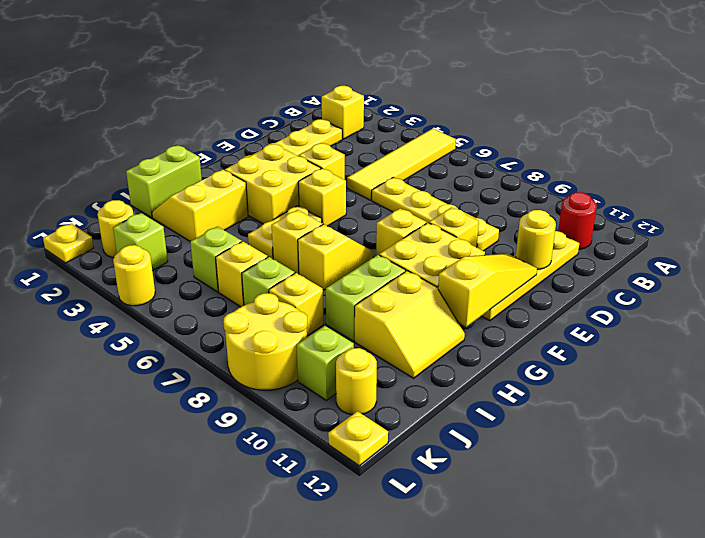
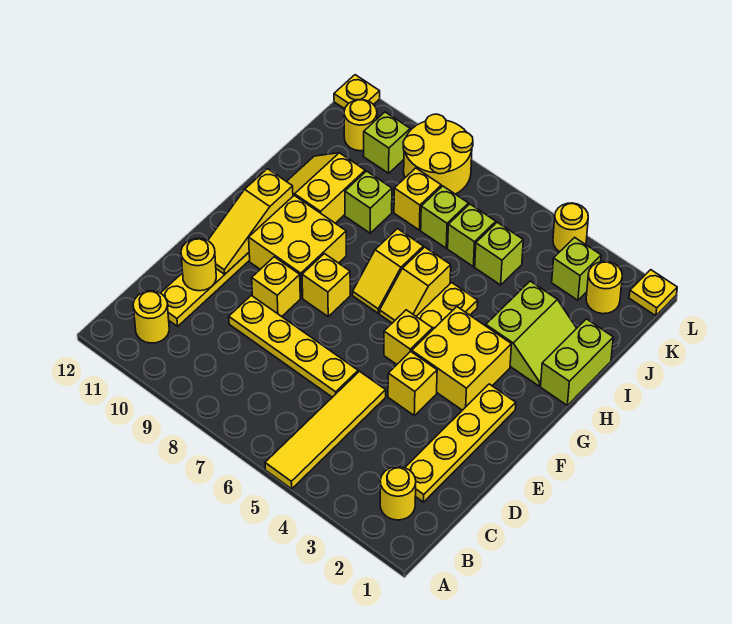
yellow 1x1 brick [322,86,364,139] -> yellow 1x1 round brick [380,467,416,520]
red 1x1 round brick [558,192,597,249] -> yellow 1x1 round brick [133,291,169,343]
yellow 2x2 slope [152,170,248,241] -> lime 2x2 slope [486,281,577,386]
lime 1x2 brick [326,255,406,341] -> lime 1x1 brick [345,171,392,233]
yellow 1x1 brick [216,241,268,307] -> lime 1x1 brick [448,204,496,266]

